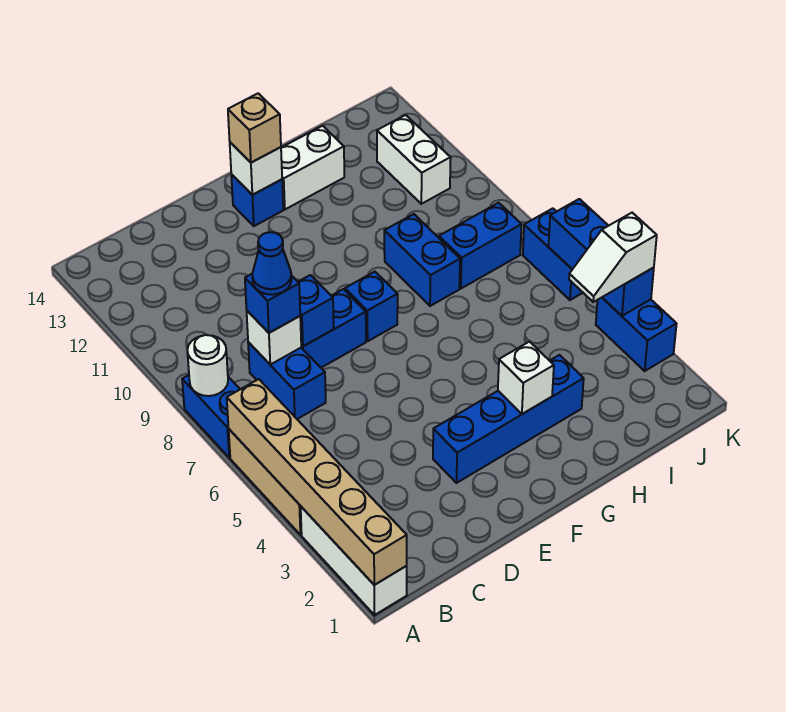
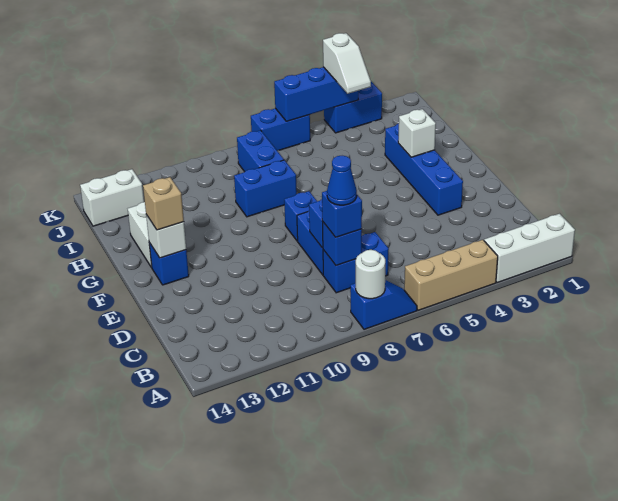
tan 1x6 brick [227,379,407,585] -> none
blue 1x2 brick [182,375,240,458] -> blue 1x2 slope [350,280,417,329]
white 1x1 brick [247,311,301,365] -> blue 1x1 brick [323,222,362,266]
white 1x2 brick [377,115,451,204] -> white 1x2 brick moved to [80,169,144,226]

